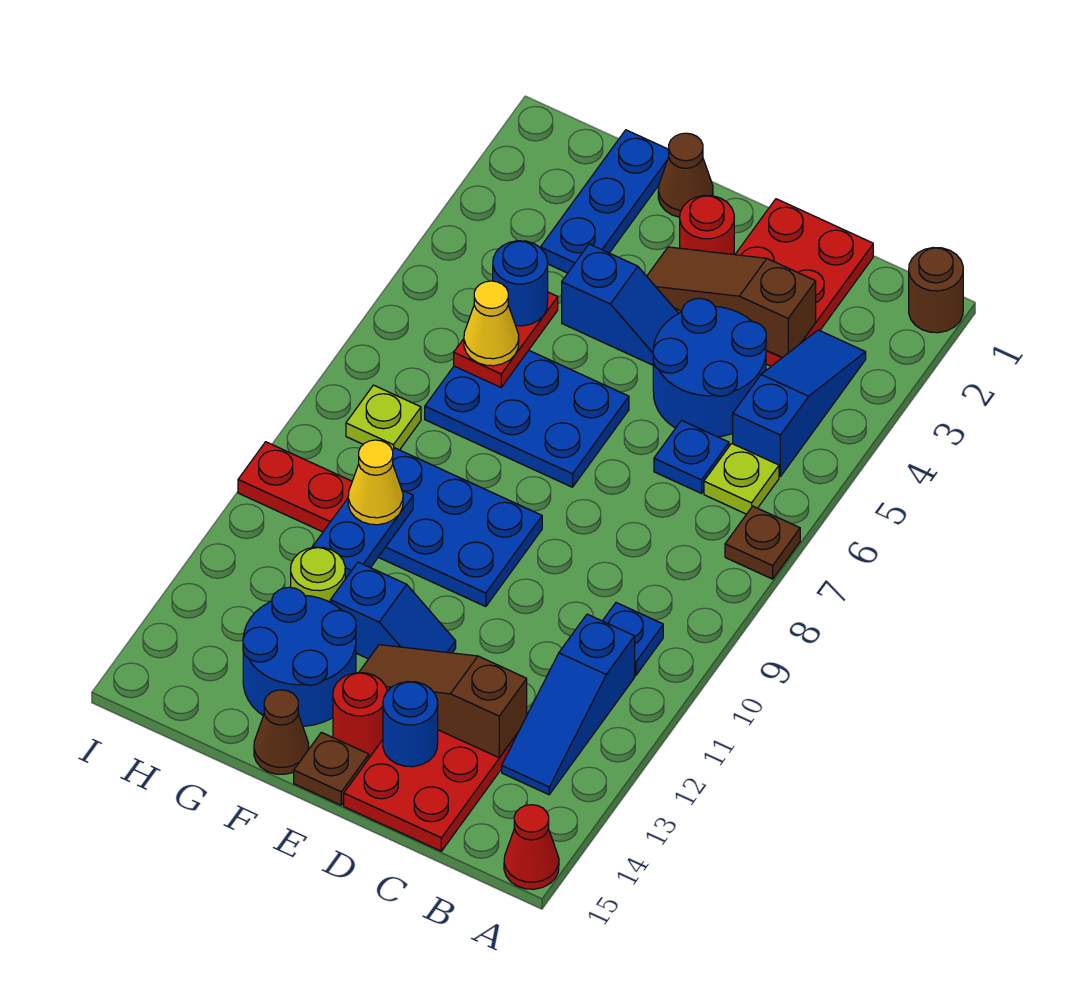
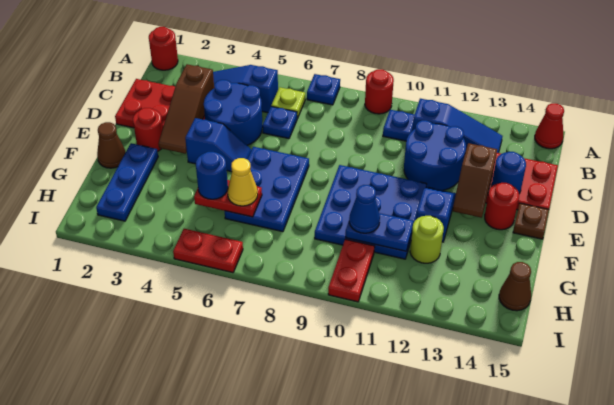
brown 1x1 round brick [909,247,963,333] -> red 1x1 round brick [149,27,178,70]
brown 1x1 plate [725,506,800,579] -> blue 1x1 plate [307,74,340,105]
none -> red 1x1 round brick [365,69,394,114]
brown 1x3 slope [359,645,527,758] -> brown 1x2 slope [453,143,497,218]
blue 1x2 slope [562,244,679,365] -> blue 1x2 slope turned to [185,118,252,172]
blue 2x3 plate [378,448,542,607] -> blue 3x3 plate [315,165,426,259]
blue 2x2 round brick [243,587,356,726] -> blue 2x2 round brick moved to [404,120,466,190]
brown 1x1 cone [254,690,309,774] -> brown 1x1 cone moved to [499,262,531,311]
blue 1x3 plate [540,130,669,273] -> blue 1x3 plate turned to [96,143,158,221]
yellow 1x1 cone [348,440,403,525] -> blue 1x1 cone [349,185,380,233]
lime 1x1 plate [346,385,421,450] -> none
none -> red 1x2 plate [173,229,243,273]

